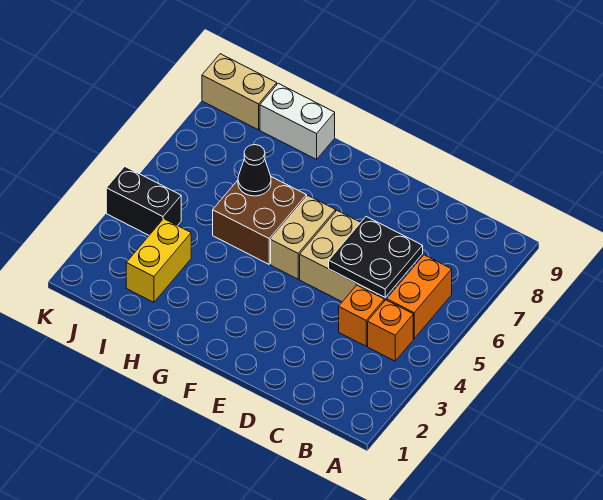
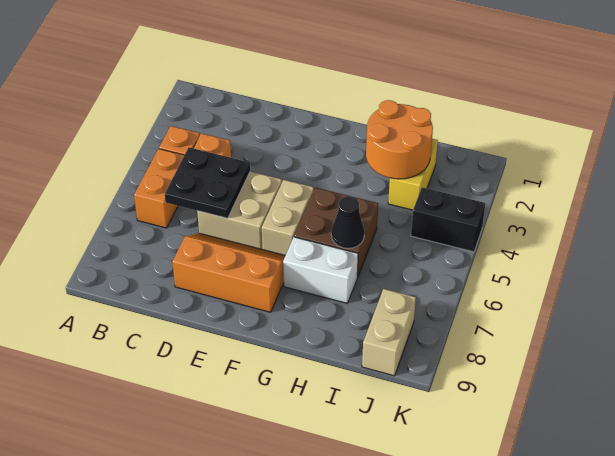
none -> orange 2x3 slope [172,233,285,312]
none -> orange 2x2 round brick [366,100,433,179]
white 1x2 brick [260,83,335,159] -> white 1x2 brick moved to [283,237,358,303]
tan 1x2 brick [202,54,277,130] -> tan 1x2 brick turned to [362,289,416,376]

